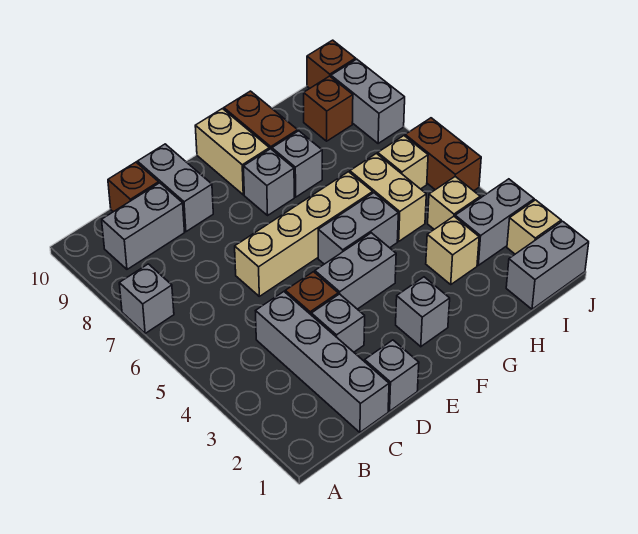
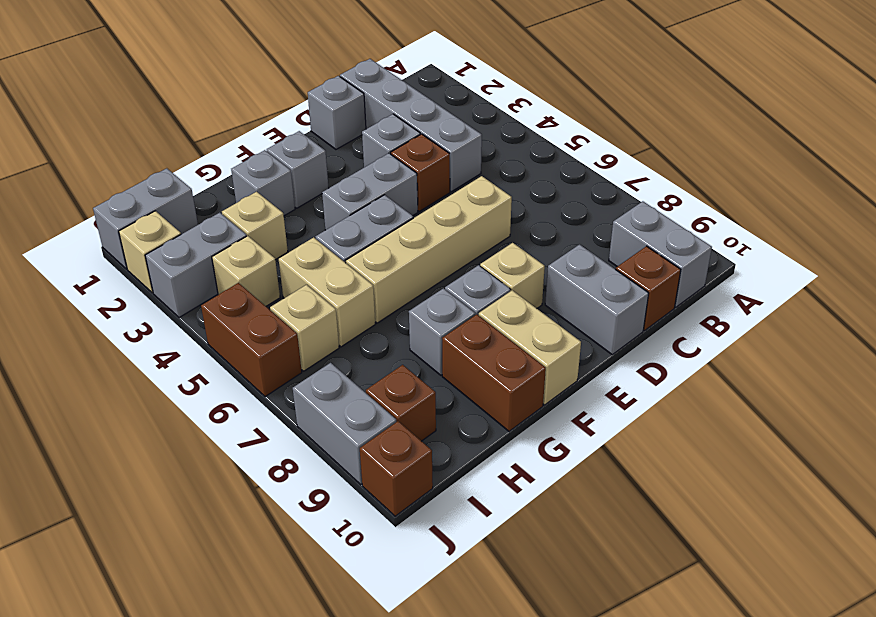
grey 1x1 brick [119,264,174,333] -> grey 1x1 brick moved to [231,150,295,216]
grey 1x2 brick [102,183,185,269] -> grey 1x2 brick turned to [609,201,712,307]
none -> tan 1x1 brick [480,243,545,308]

